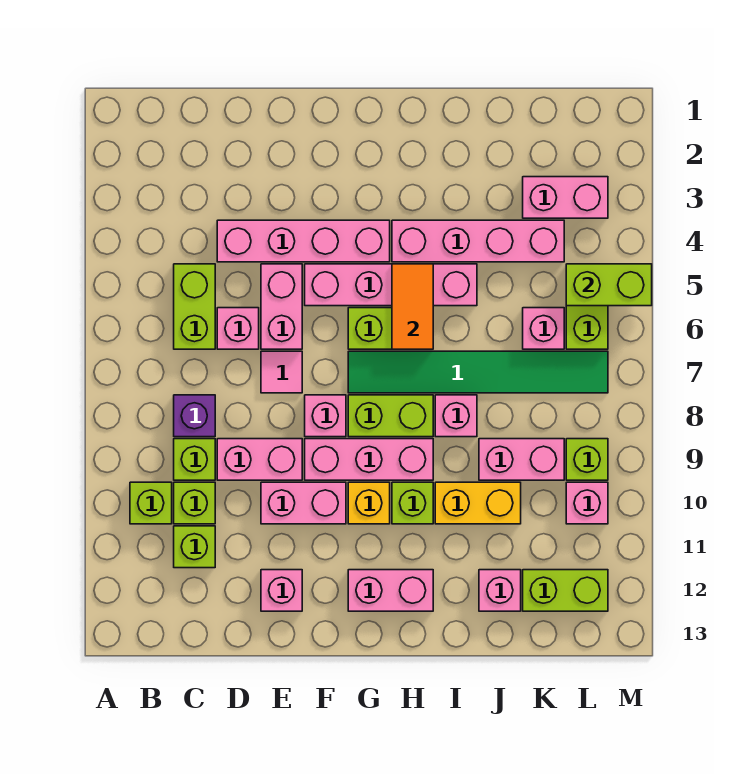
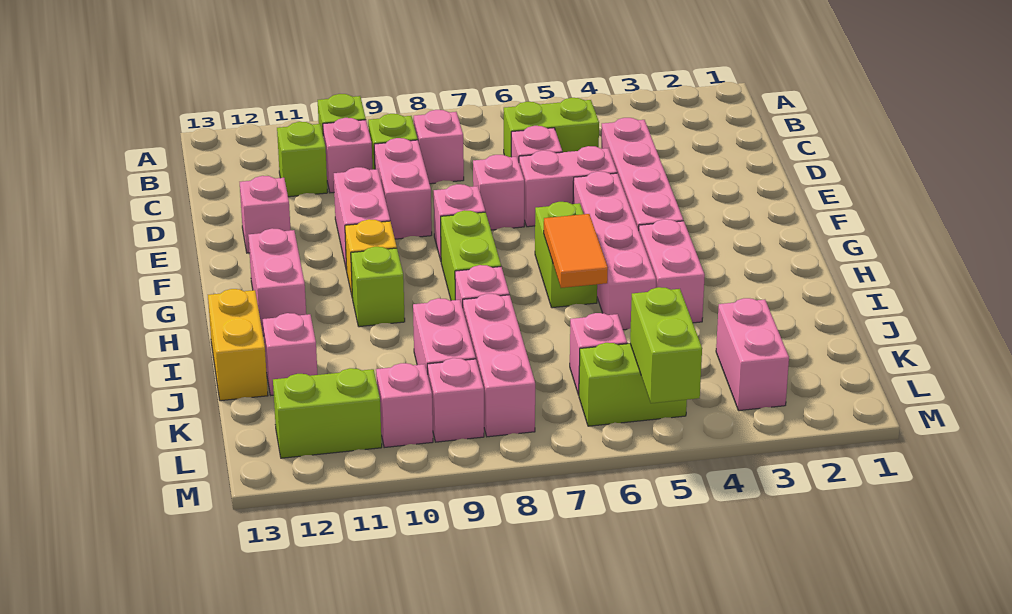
purple 1x1 brick [174,395,215,437] -> pink 1x1 brick [414,110,464,184]
lime 1x1 brick [174,482,215,524] -> pink 1x1 brick [323,118,373,193]
pink 1x1 tile [261,351,302,393] -> pink 1x1 brick [473,155,524,230]
pink 1x3 brick [305,439,433,480] -> pink 1x3 brick moved to [463,294,535,437]
green 1x6 tile [348,351,608,393] -> none
pink 1x4 brick [392,220,564,262] -> pink 1x2 brick [639,219,705,323]
orange 1x2 tile [392,264,433,349] -> orange 1x2 tile turned to [544,214,608,288]
yellow 1x2 brick [435,482,521,524] -> yellow 1x2 brick moved to [208,289,268,401]
lime 1x2 brick [523,570,608,611] -> lime 1x2 brick turned to [273,368,382,458]
lime 1x1 brick [566,439,608,480] -> pink 1x1 brick [427,358,484,442]

